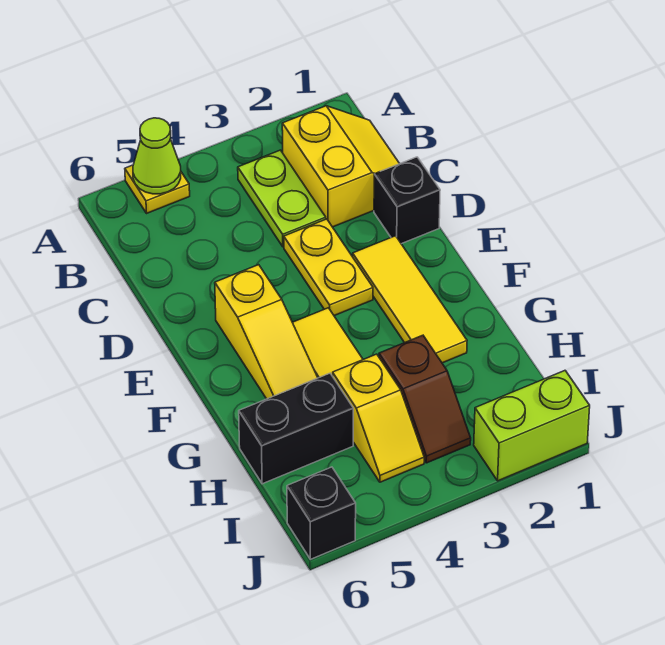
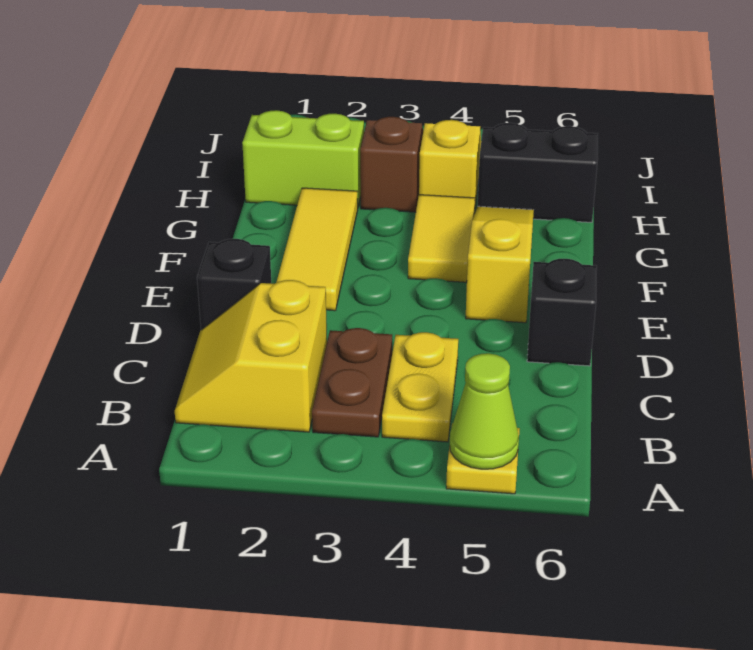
lime 1x2 plate [238,150,326,247] -> brown 1x2 plate [312,328,392,437]
yellow 1x2 plate [284,219,373,316] -> yellow 1x2 plate moved to [382,332,458,442]
lime 1x2 brick [474,371,590,481] -> lime 1x2 brick moved to [242,110,364,206]
black 1x1 brick [287,467,356,559] -> black 1x1 brick moved to [527,259,597,366]

